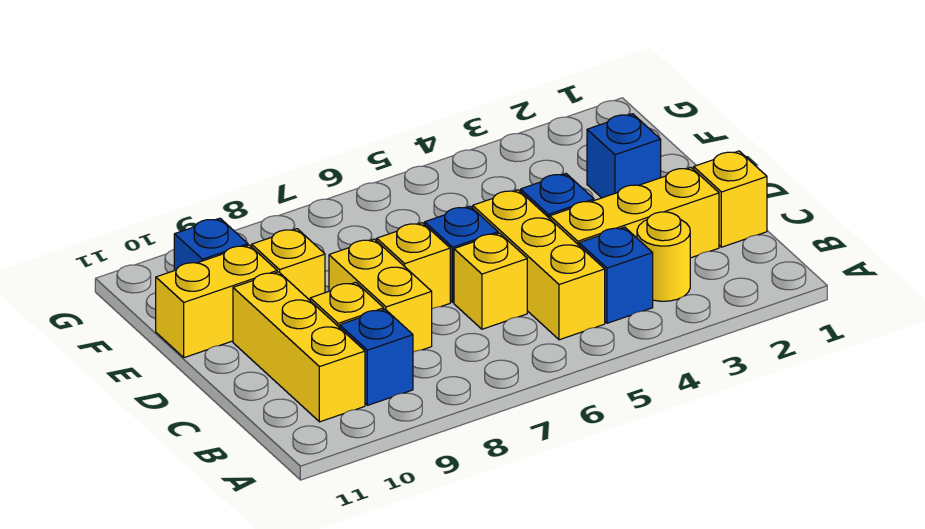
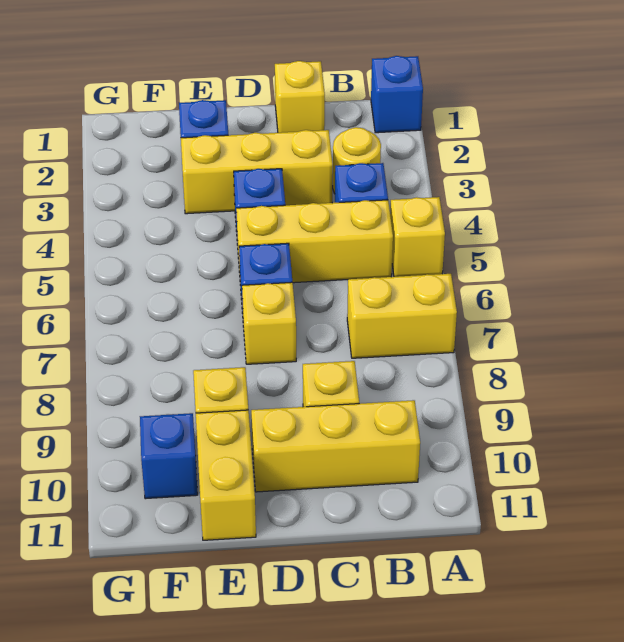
blue 1x1 brick [340,309,413,405] -> blue 1x1 brick moved to [371,56,423,133]
yellow 1x3 brick [550,168,719,258] -> yellow 1x3 brick turned to [181,130,333,214]
yellow 1x1 brick [454,233,527,329] -> yellow 1x1 brick moved to [390,197,445,277]
yellow 1x2 brick [329,239,432,352] -> yellow 1x2 brick moved to [347,274,457,358]

